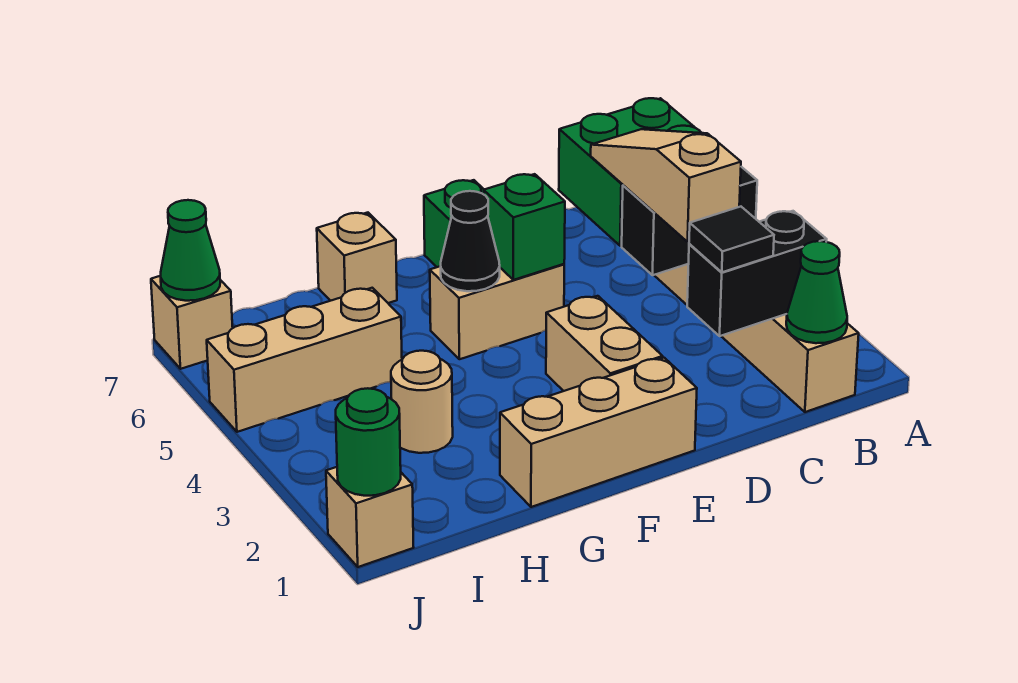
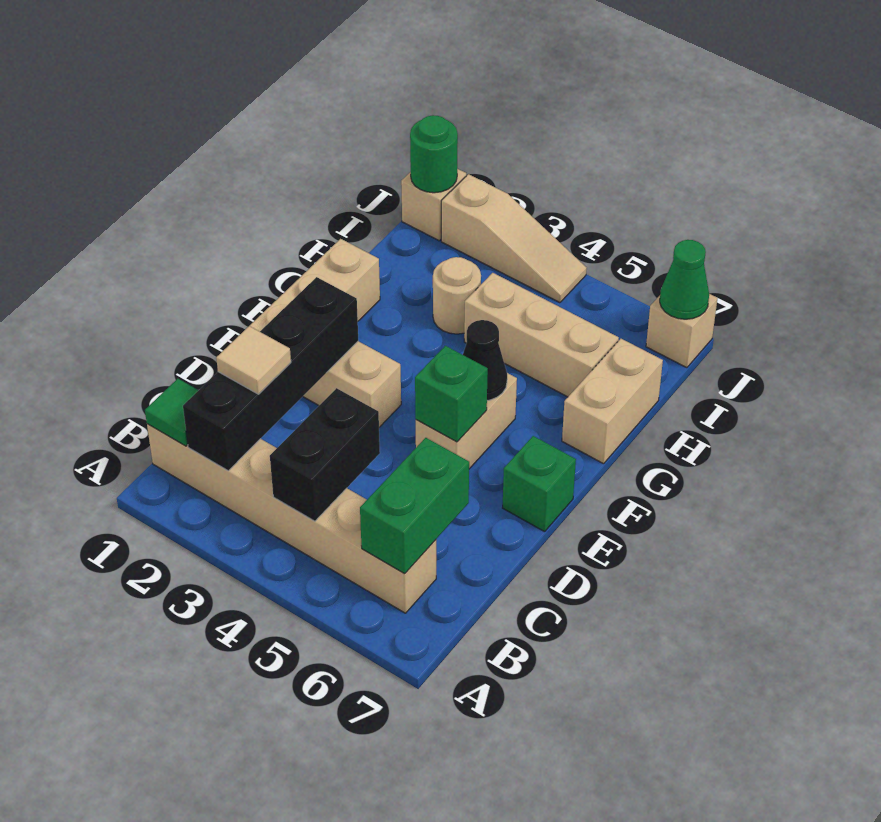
green 1x1 cone [786,241,847,343] -> green 1x1 tile [145,379,199,446]
black 1x2 brick [687,211,827,336] -> black 1x4 brick [183,277,358,471]
green 2x2 brick [559,98,701,246] -> green 1x2 brick [360,438,469,574]
black 1x1 tile [689,207,774,272] -> tan 1x1 tile [216,326,291,394]
tan 1x3 slope [591,129,741,242] -> tan 1x3 slope moved to [441,174,587,303]
tan 1x1 brick [317,213,397,303] -> tan 1x2 brick [562,339,663,464]
tan 1x3 brick [207,288,402,432] -> tan 1x3 brick turned to [464,273,619,397]

